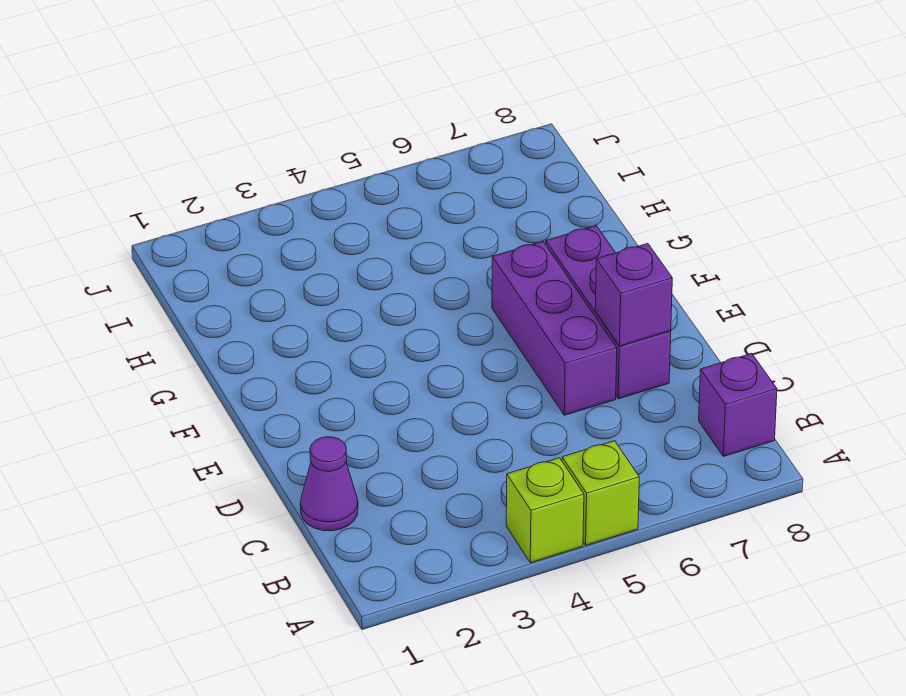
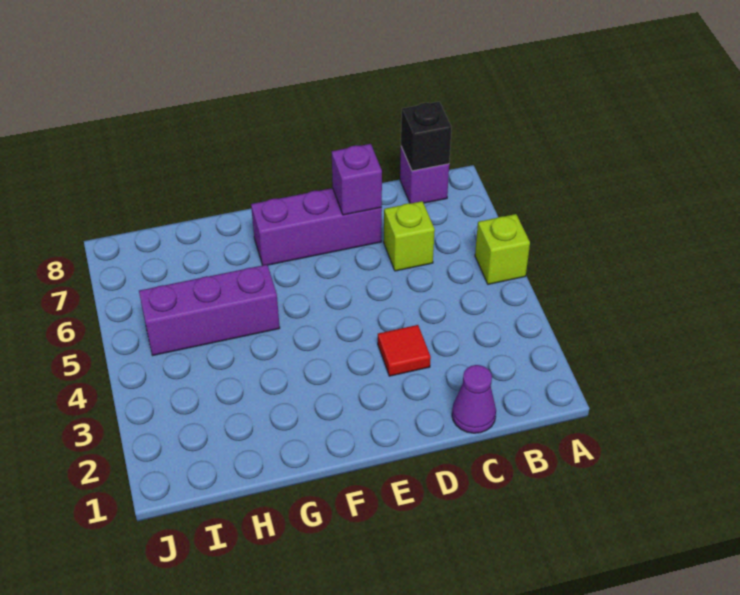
lime 1x1 brick [506,458,584,563] -> lime 1x1 brick moved to [384,201,435,271]
none -> black 1x1 brick [401,102,452,171]
none -> red 1x1 tile [378,325,431,376]
purple 1x3 brick [492,241,617,415] -> purple 1x3 brick moved to [139,265,280,355]

